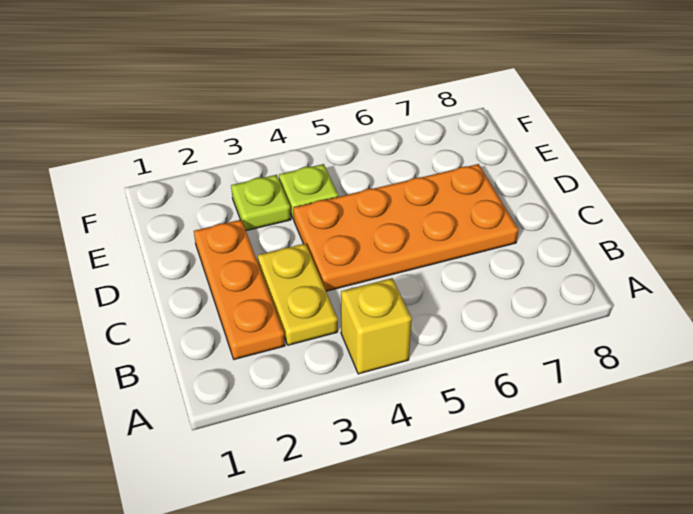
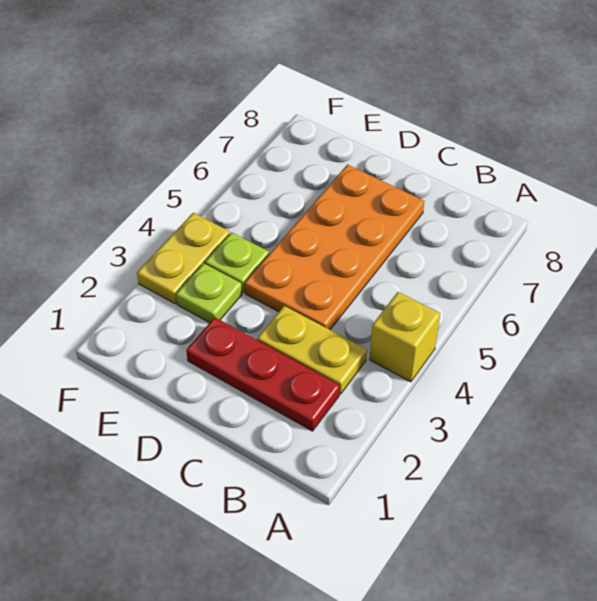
orange 1x3 plate [194,220,285,359] -> red 1x3 plate [186,317,340,431]
none -> yellow 1x2 plate [137,213,230,304]

